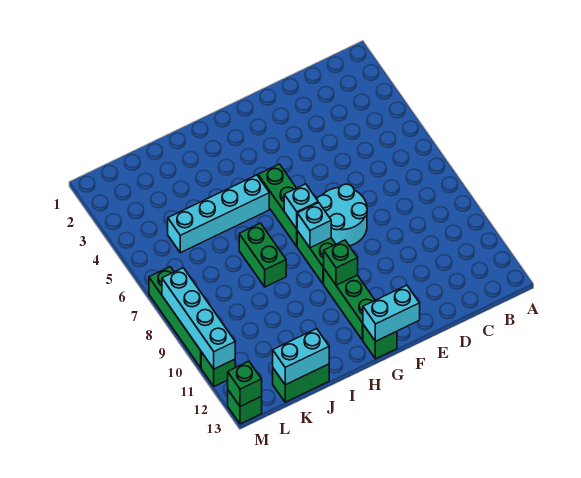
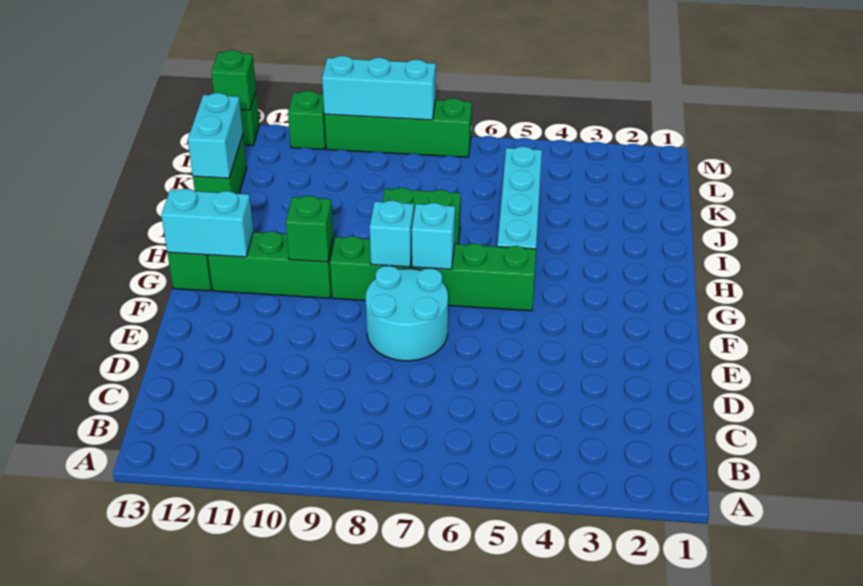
cyan 1x2 brick [363,285,420,341] -> cyan 1x2 brick turned to [161,189,253,257]
cyan 1x4 brick [162,268,235,369] -> cyan 1x3 brick [322,56,436,120]

